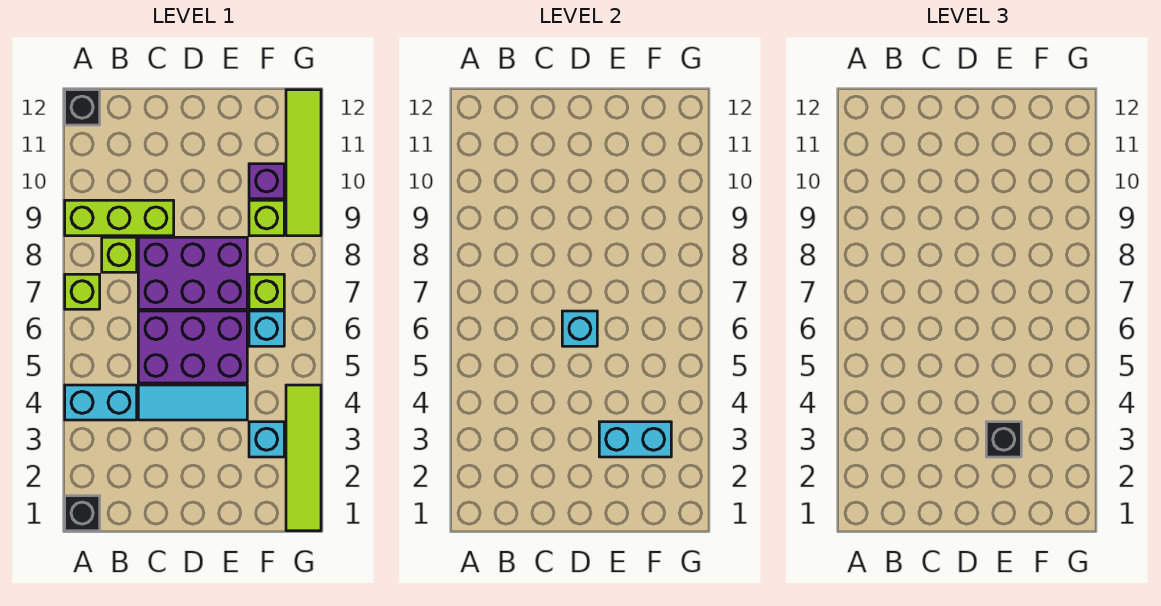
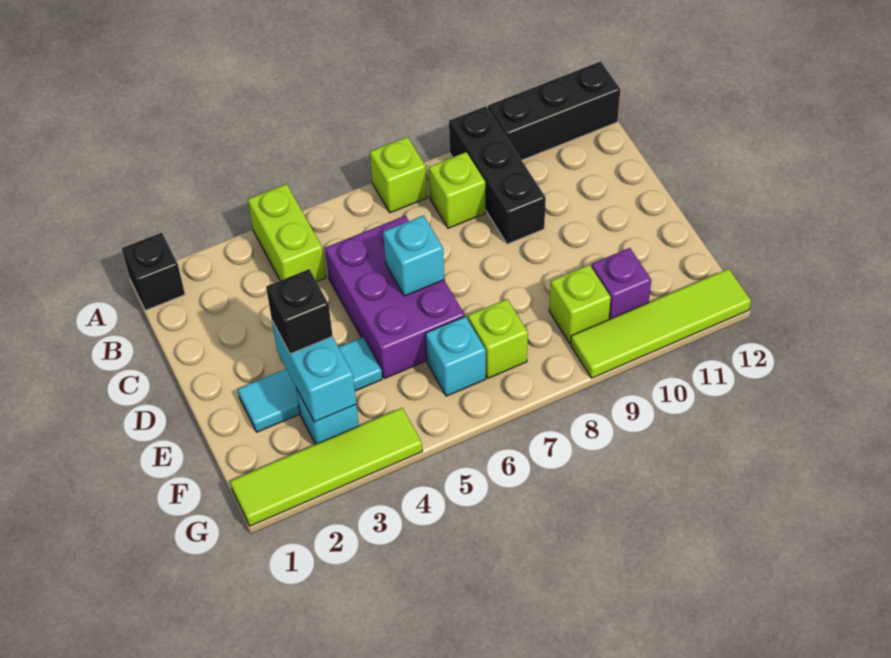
cyan 1x2 brick [65,385,137,420] -> lime 1x2 brick [248,184,326,282]
lime 1x3 brick [65,200,174,236] -> black 1x3 brick [449,106,546,244]
black 1x1 brick [65,90,100,125] -> black 1x3 brick [488,62,620,160]
cyan 1x3 tile [138,385,247,420] -> cyan 1x3 tile turned to [238,337,382,432]
purple 2x3 brick [138,237,247,309] -> none

